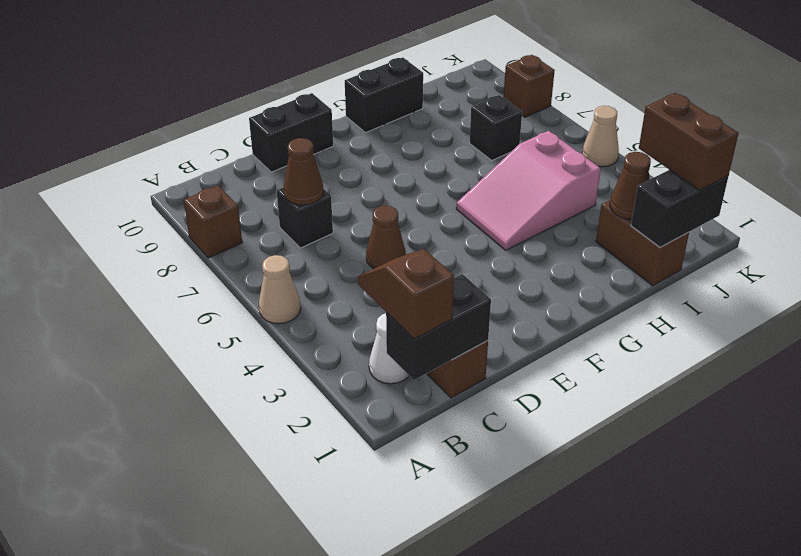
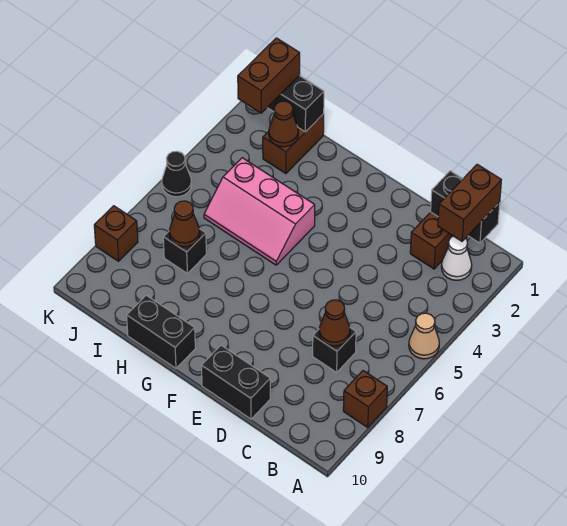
brown 1x2 slope [358,249,454,339] -> brown 1x2 brick [438,164,501,241]
brown 1x1 cone [366,206,406,269] -> brown 1x1 cone moved to [169,201,200,247]
pink 2x3 slope [456,131,601,250] -> pink 2x3 slope turned to [204,158,315,265]
tan 1x1 cone [582,106,619,167] -> black 1x1 cone [162,151,192,197]

